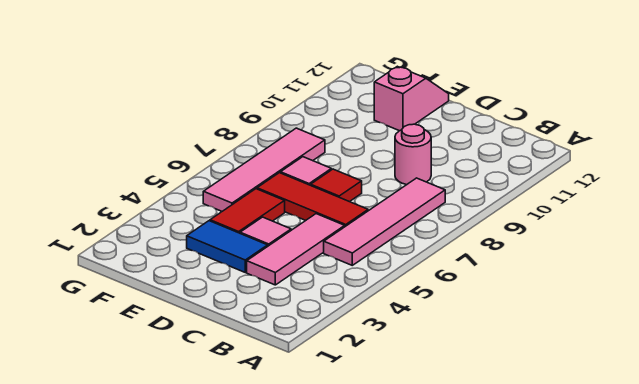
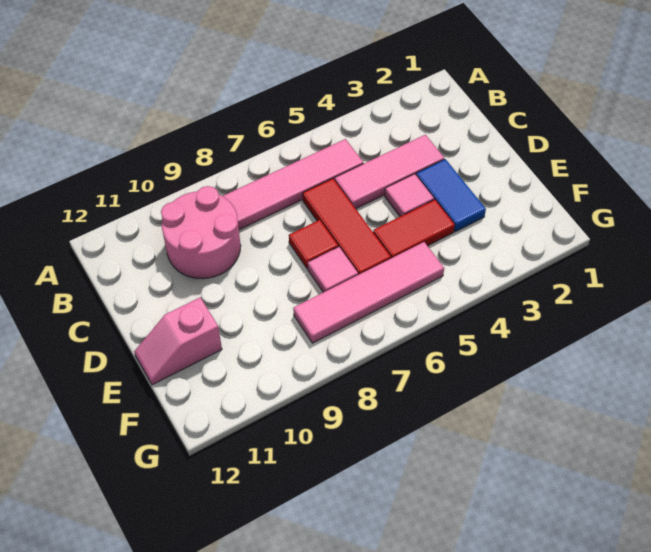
pink 1x1 round brick [395,124,431,185] -> pink 2x2 round brick [161,186,241,279]

